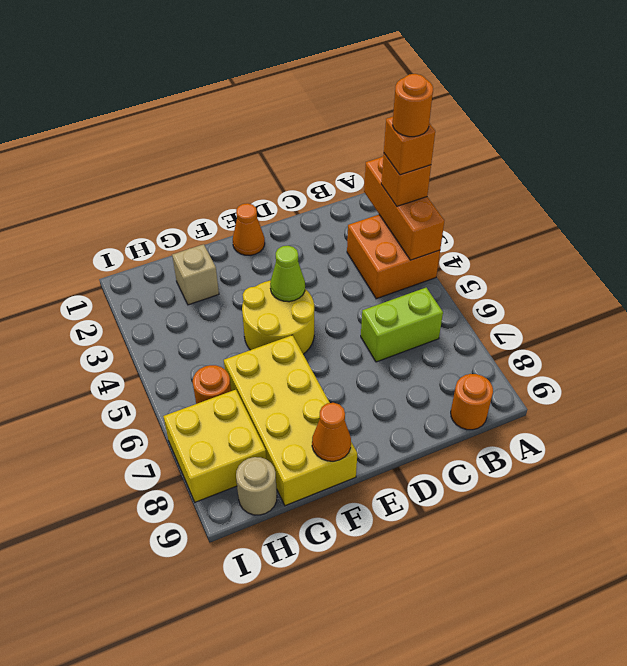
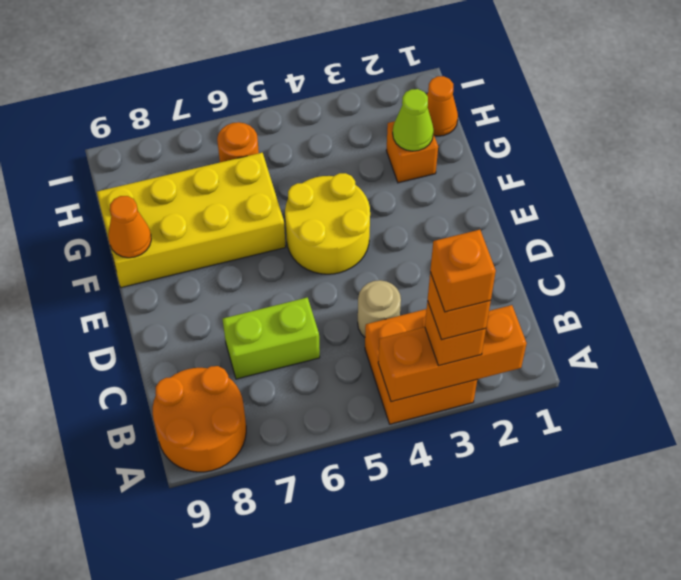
orange 1x1 round brick [393,74,433,137] -> orange 1x1 brick [430,230,496,312]
lime 1x2 brick [361,288,443,362] -> lime 1x2 brick turned to [223,297,320,379]
orange 1x1 round brick [451,374,493,430] -> orange 2x2 round brick [153,366,246,472]
orange 1x1 cone [233,203,265,255] -> orange 1x1 cone moved to [427,76,458,136]
lime 1x1 cone [270,246,305,302] -> lime 1x1 cone moved to [393,89,434,151]
tan 1x1 brick [172,244,219,305] -> orange 1x1 brick [386,121,438,183]
yellow 2x2 brick [163,390,266,502] -> none
tan 1x1 round brick [236,457,277,515] -> tan 1x1 round brick moved to [358,280,401,337]

